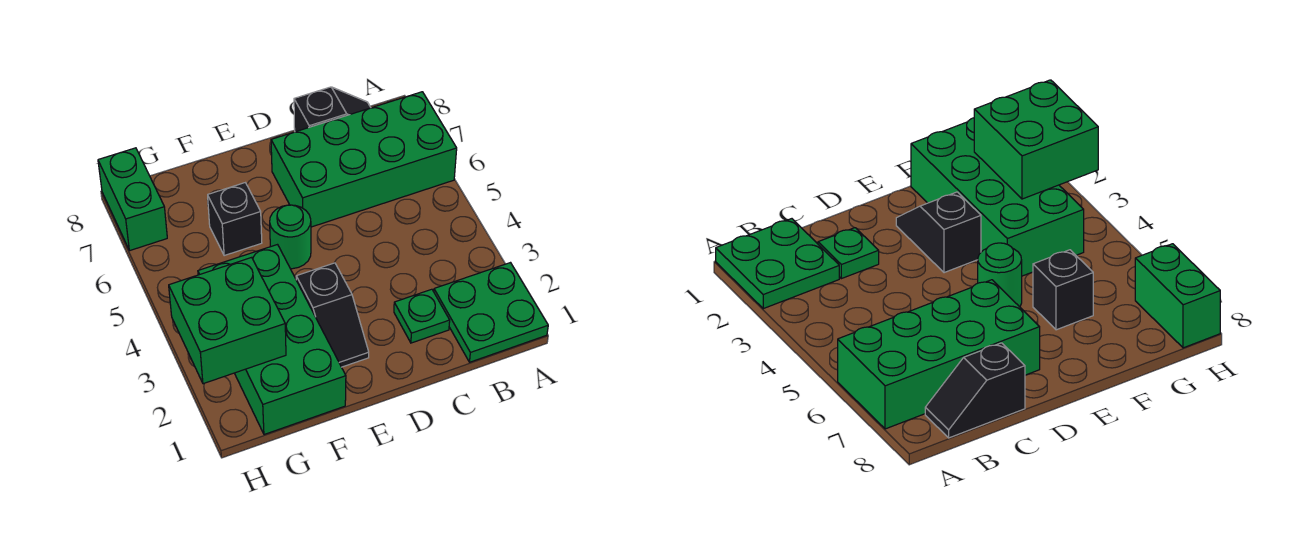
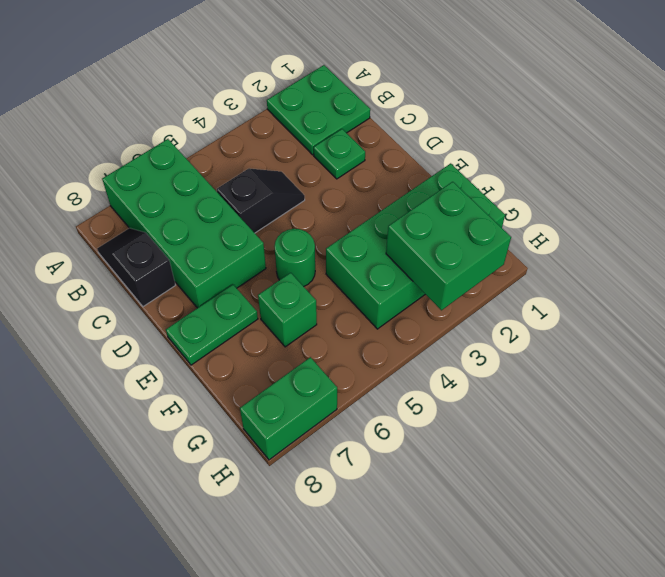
black 1x2 slope [296,263,369,367] -> black 1x2 slope moved to [217,168,305,233]
none -> green 1x2 plate [166,285,258,365]
black 1x1 brick [208,183,262,256] -> green 1x1 brick [258,273,317,347]

